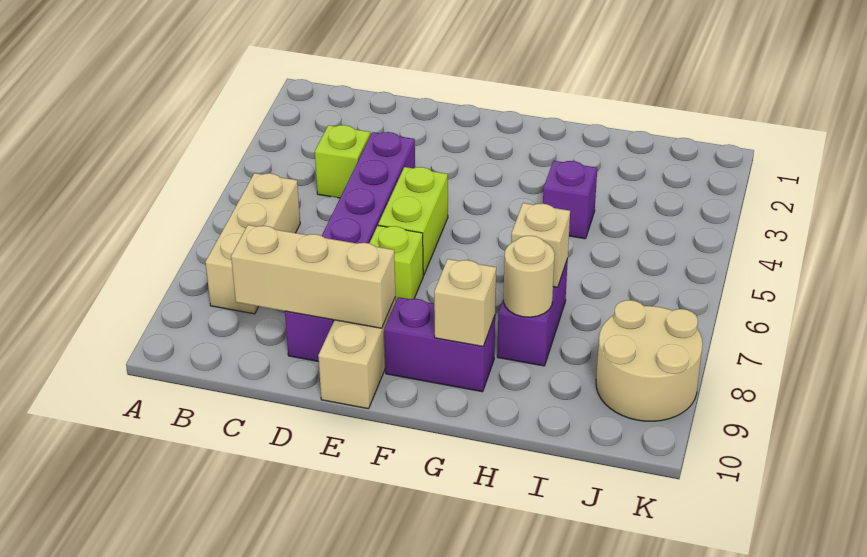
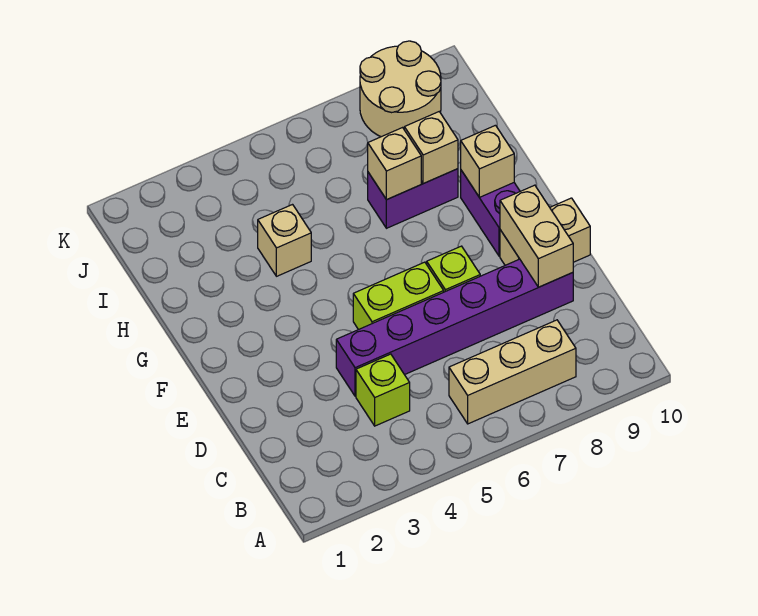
tan 1x3 brick [231,225,395,328] -> tan 1x2 brick [500,185,573,287]
purple 1x1 brick [543,161,597,239] -> tan 1x1 brick [258,205,311,276]
tan 1x1 round brick [504,236,555,317] -> tan 1x1 brick [404,112,458,184]

